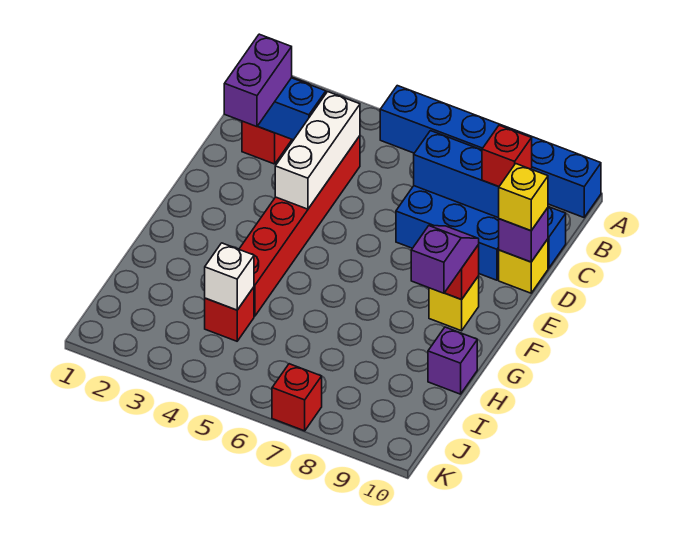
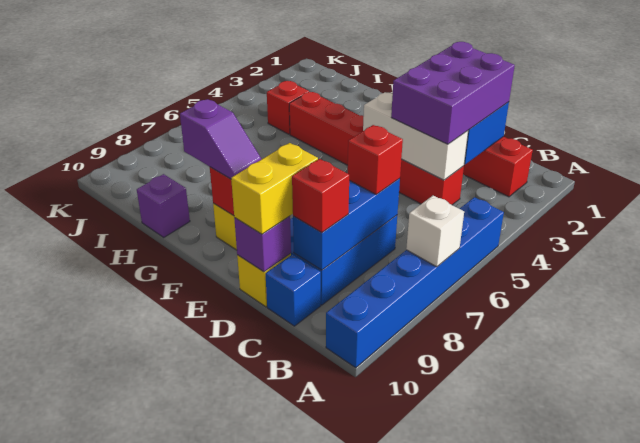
purple 1x2 brick [224,34,292,127] -> purple 2x3 brick [391,42,515,144]
yellow 1x1 brick [499,164,548,231] -> yellow 1x2 brick [231,143,318,234]
white 1x1 brick [205,243,254,310] -> white 1x1 brick moved to [406,196,464,267]
red 1x1 brick [272,364,322,431] -> red 1x1 brick moved to [348,125,403,194]

